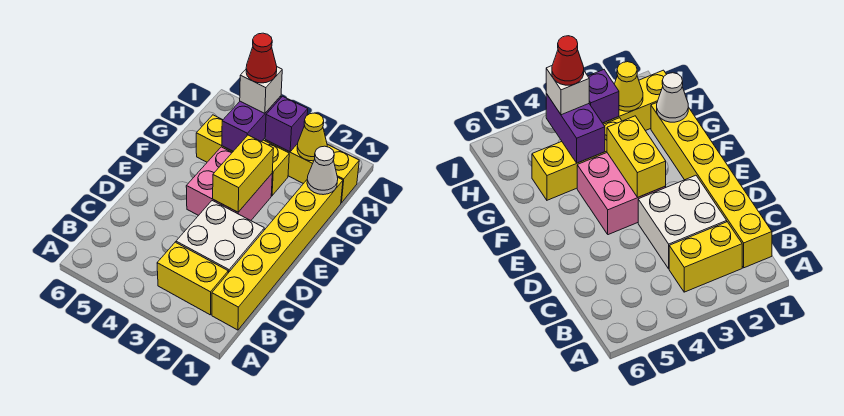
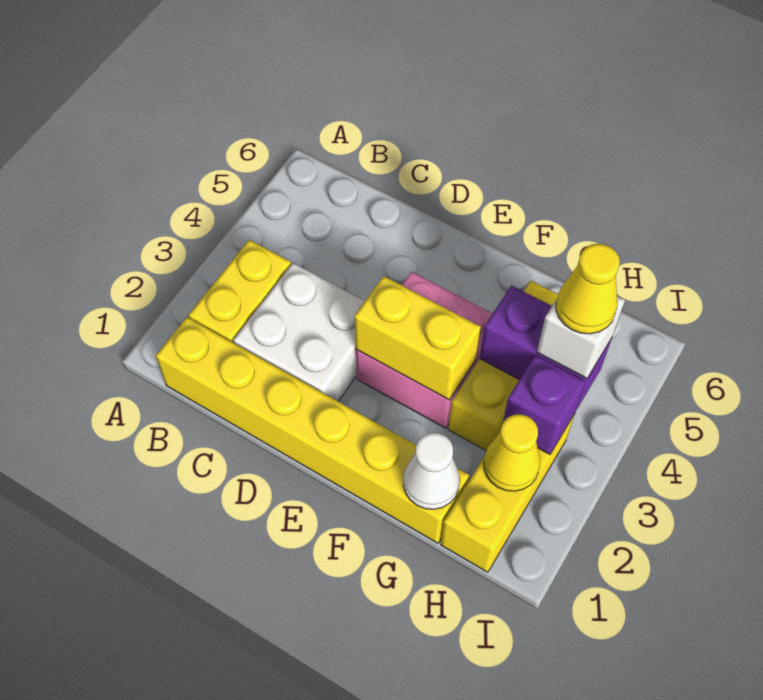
red 1x1 cone [246,33,277,83] -> yellow 1x1 cone [556,244,620,334]

